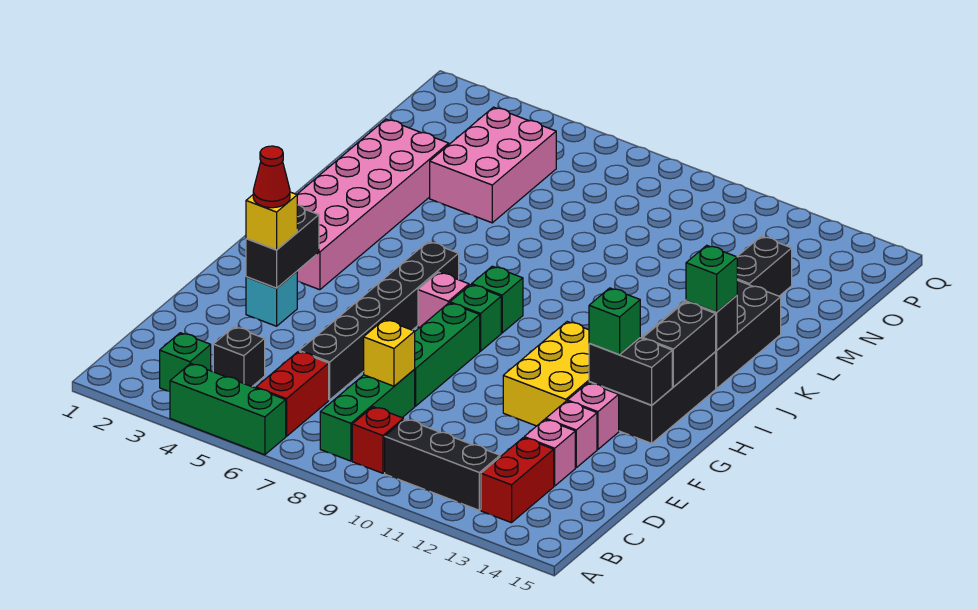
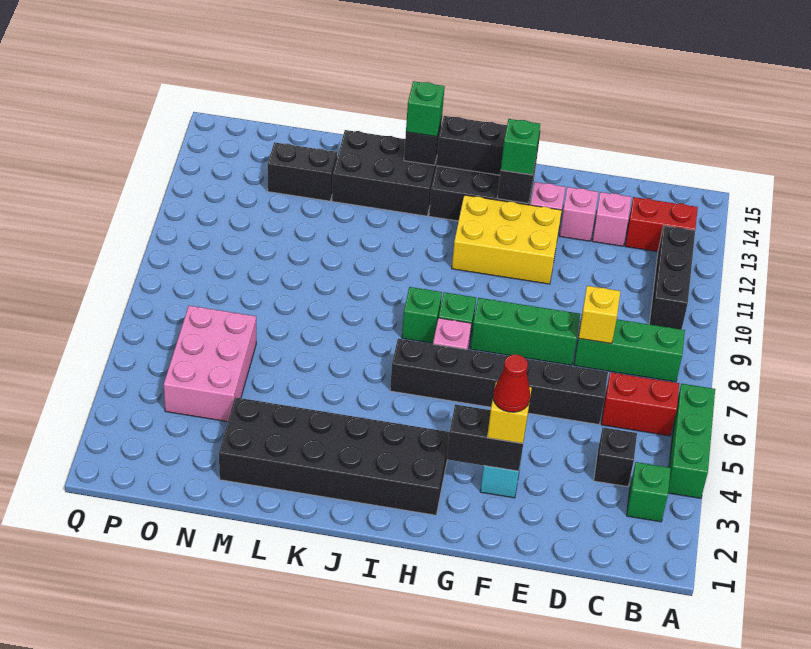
red 1x1 brick [352,407,404,473] -> none
pink 2x6 brick [297,119,449,290] -> black 2x6 brick [219,397,450,515]
pink 2x3 brick [430,107,556,223] -> pink 2x3 brick turned to [164,306,256,422]

